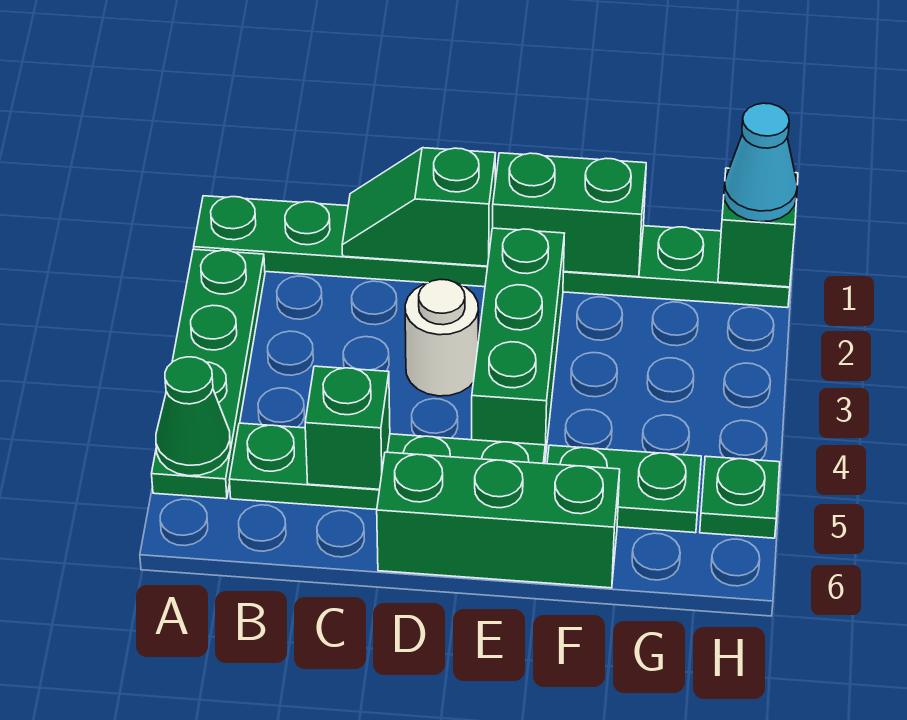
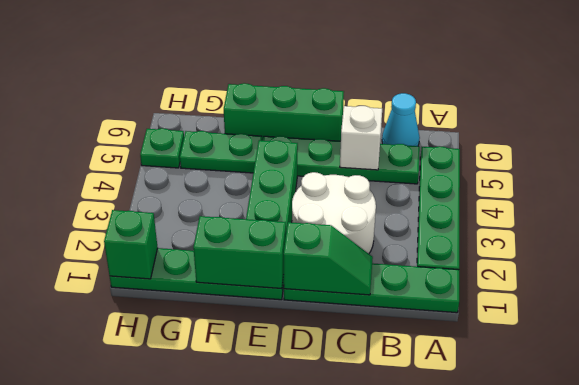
green 1x1 cone [156,357,230,476] -> none
green 1x1 brick [305,366,390,489] -> white 1x1 brick [340,106,382,170]
white 1x1 round brick [405,279,479,396] -> white 2x2 round brick [292,172,376,254]
cyan 1x1 cone [724,103,798,222] -> cyan 1x1 cone moved to [382,93,420,146]

